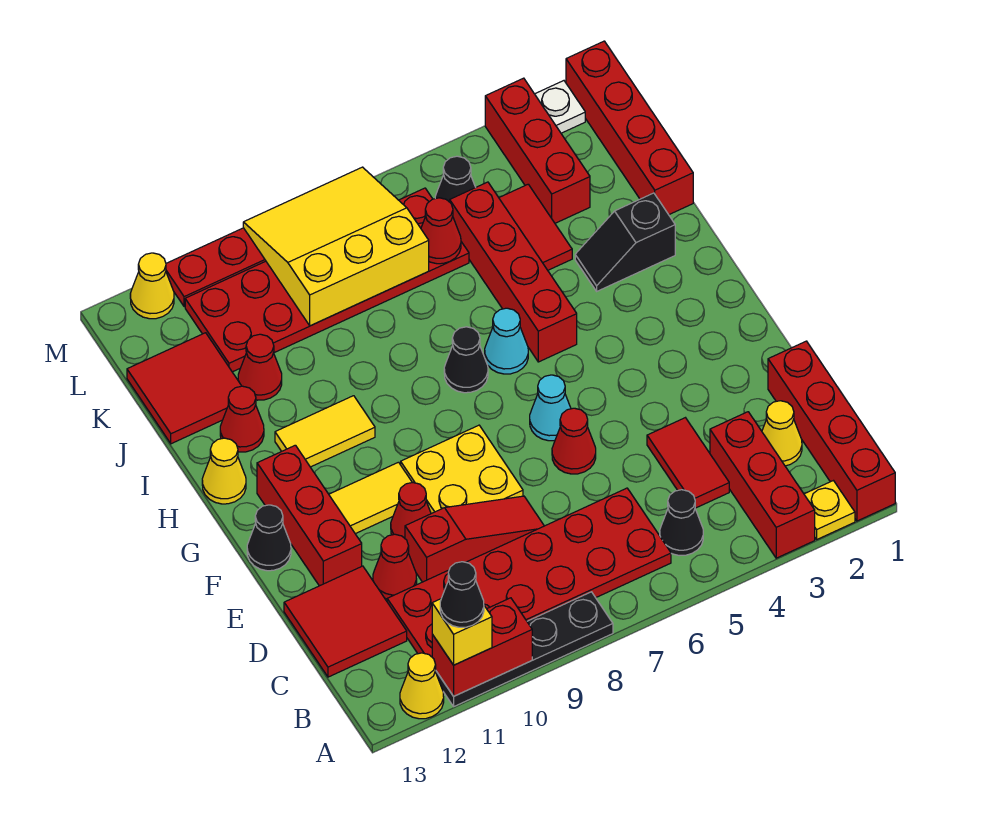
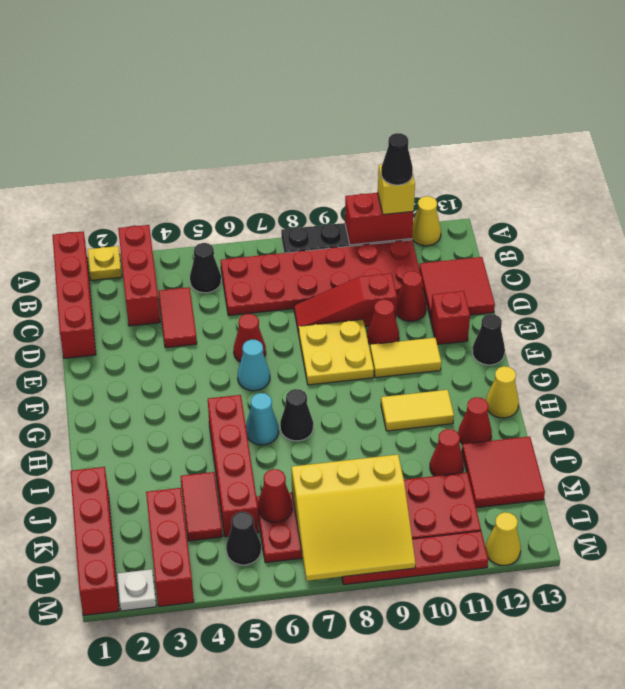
yellow 1x1 cone [762,401,802,466] -> none
red 1x3 brick [257,445,362,586] -> red 1x1 brick [431,291,470,344]
black 1x2 slope [575,193,675,291] -> none

